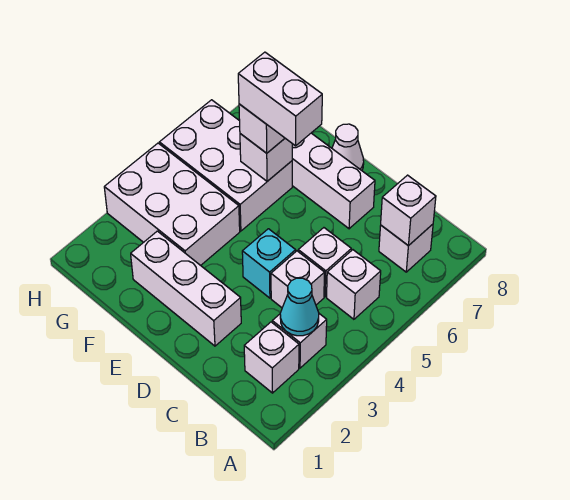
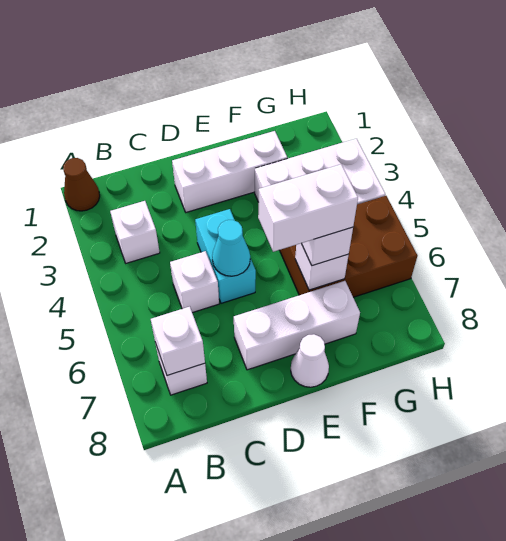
none -> brown 1x1 cone [63,158,100,211]
white 1x1 brick [244,322,299,393] -> none
cyan 1x1 cone [280,278,319,336] -> cyan 1x1 cone moved to [212,220,250,276]
white 1x1 brick [327,250,381,319] -> none
white 1x1 brick [271,251,325,308] -> none
cyan 1x1 brick [242,229,296,298] -> cyan 1x2 brick [195,209,256,303]
white 2x3 brick [159,100,292,231] -> brown 2x3 brick [280,196,417,297]

